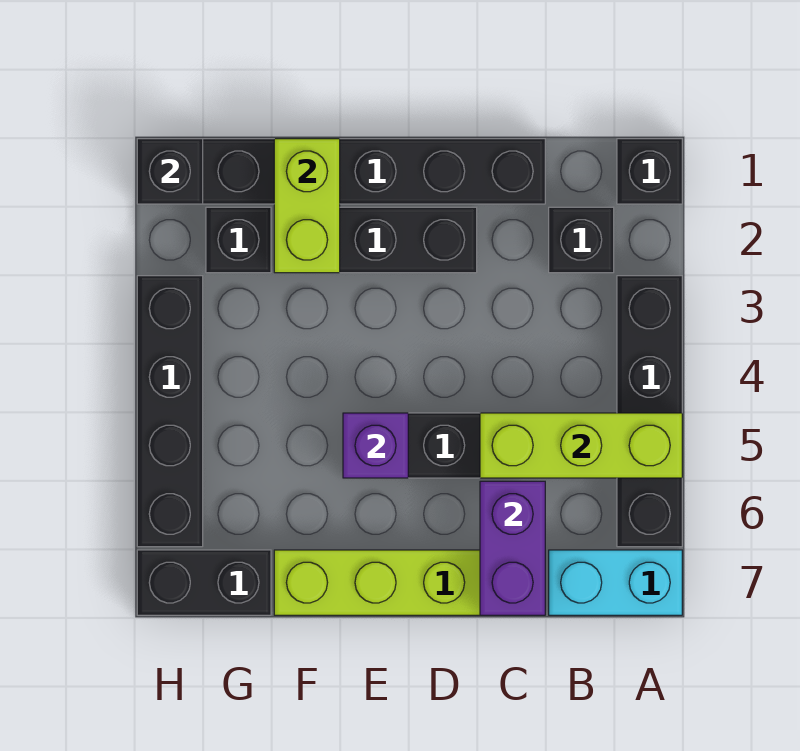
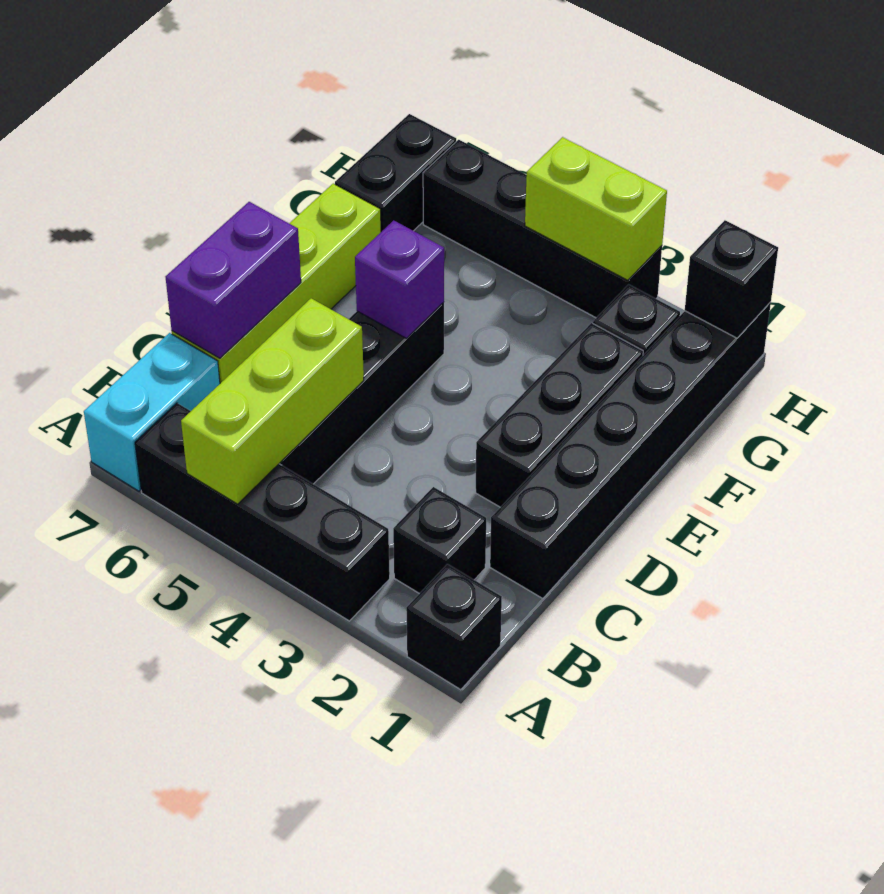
purple 1x2 brick [480,481,545,615] -> purple 1x2 brick turned to [166,202,301,358]
lime 1x2 brick [274,139,340,273] -> lime 1x2 brick moved to [525,137,667,280]

